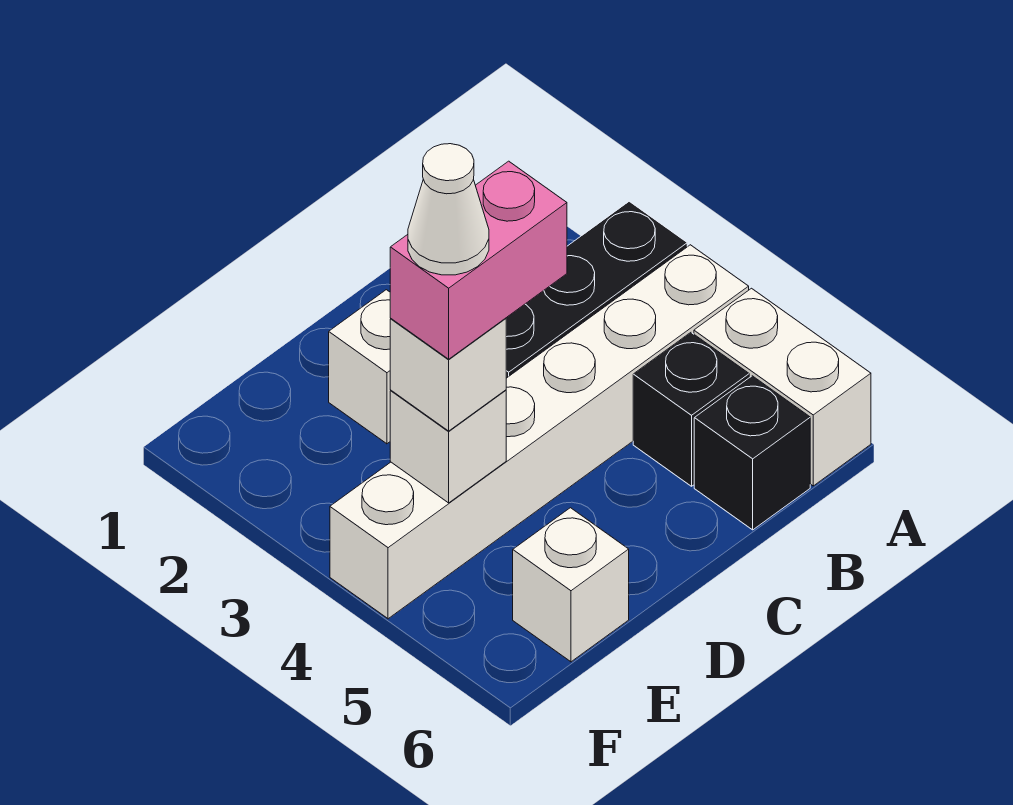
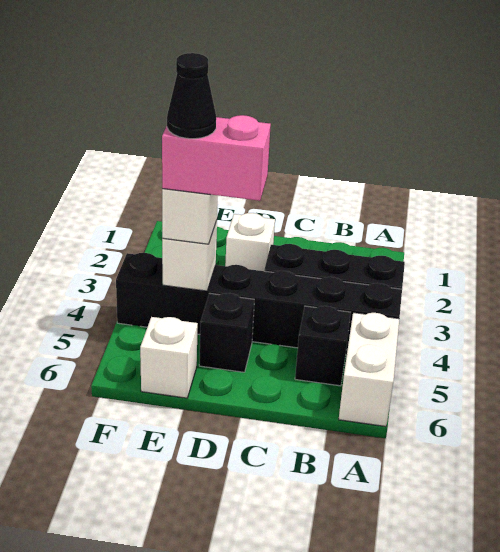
white 1x6 brick [330,245,749,619] -> black 1x6 brick [116,253,402,355]
black 1x1 brick [694,376,810,530] -> black 1x1 brick moved to [199,293,254,372]
white 1x1 cone [408,144,489,275] -> black 1x1 cone [167,53,216,139]

